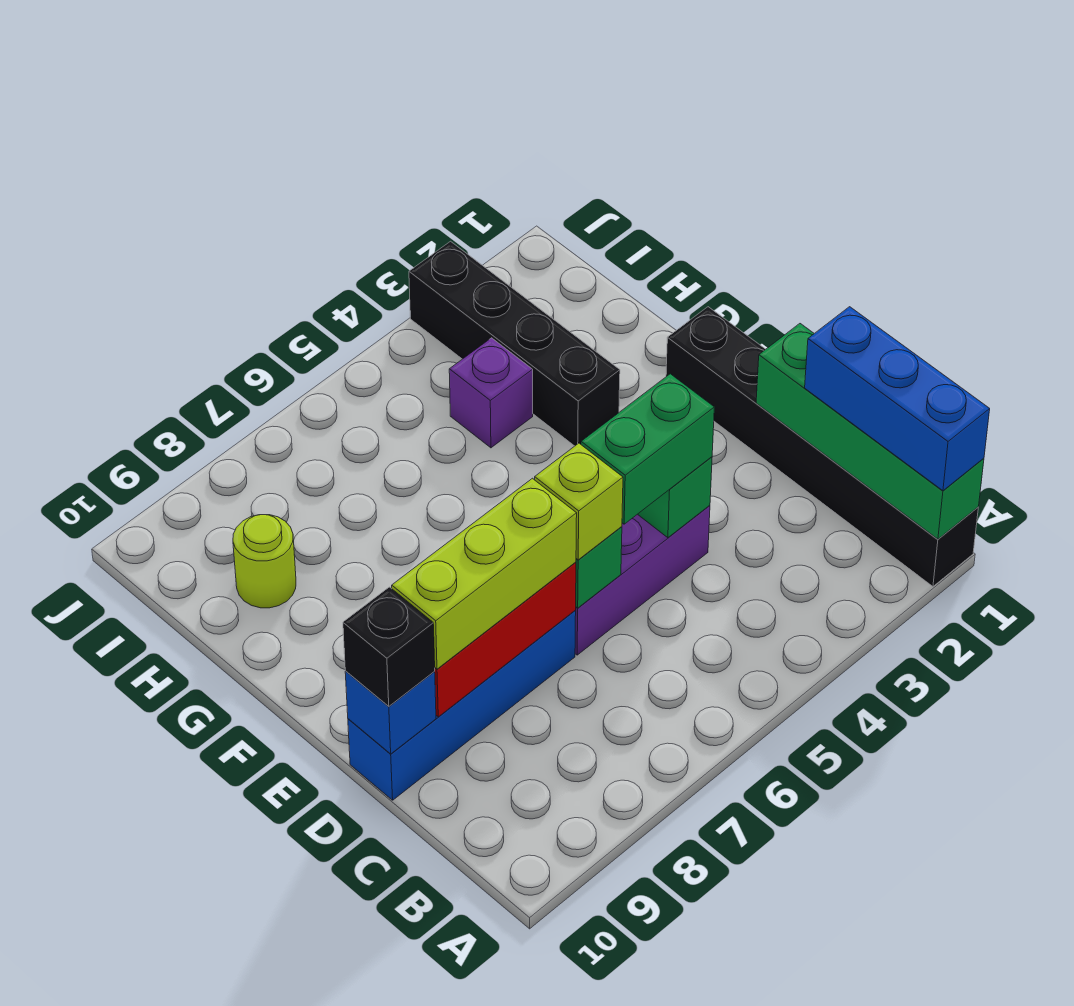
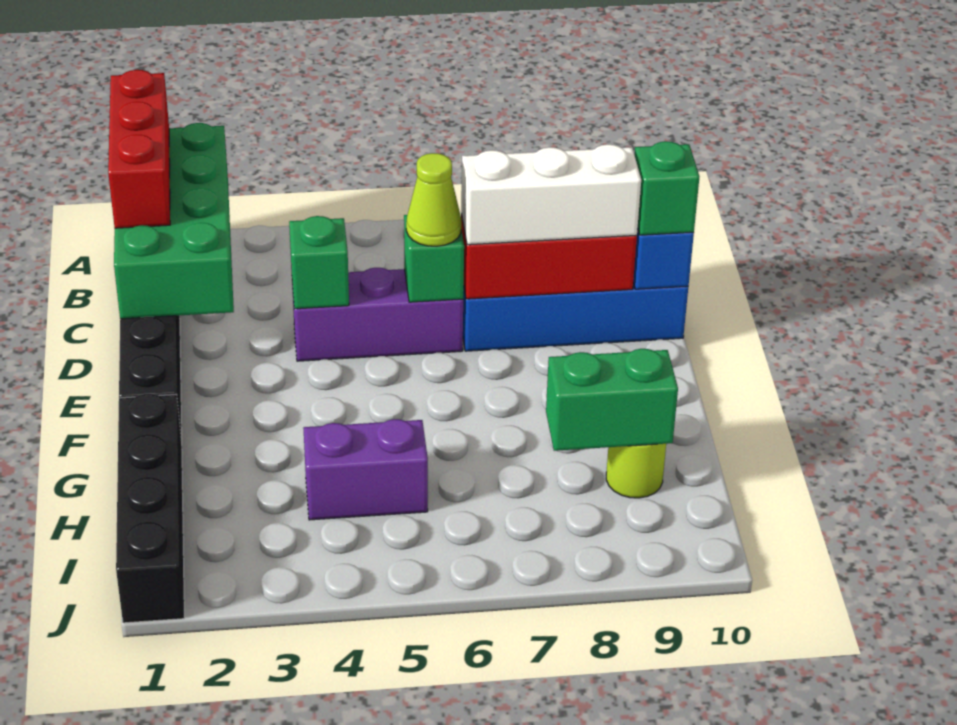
green 1x4 brick [756,324,984,539] -> green 2x4 brick [114,123,234,319]
blue 1x3 brick [805,307,990,491] -> red 1x3 brick [108,70,170,228]
green 1x2 brick [581,374,714,524] -> green 1x2 brick moved to [546,349,678,451]
lime 1x1 brick [535,443,623,560] -> lime 1x1 cone [406,153,461,246]
lime 1x3 brick [392,478,577,669] -> white 1x3 brick [461,144,641,245]
black 1x1 brick [343,587,435,706] -> green 1x1 brick [634,141,699,235]
black 1x4 brick [409,241,620,446] -> black 1x4 brick moved to [116,394,184,623]
purple 1x1 brick [449,338,533,448] -> purple 1x2 brick [304,419,428,520]

